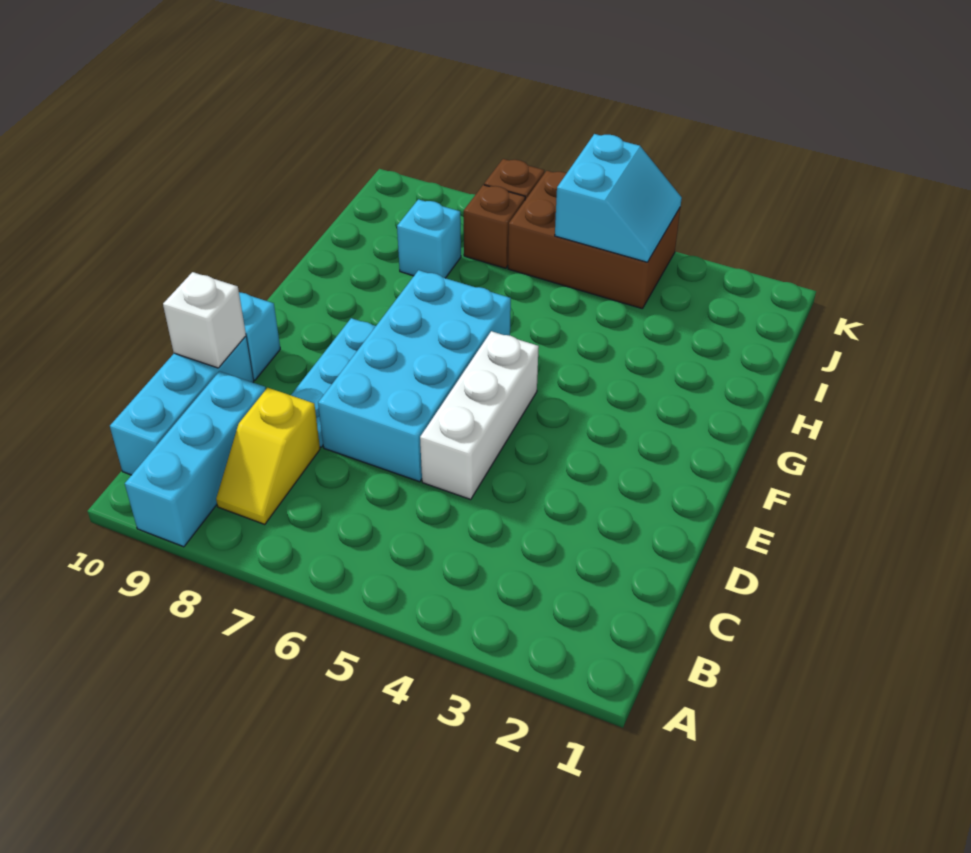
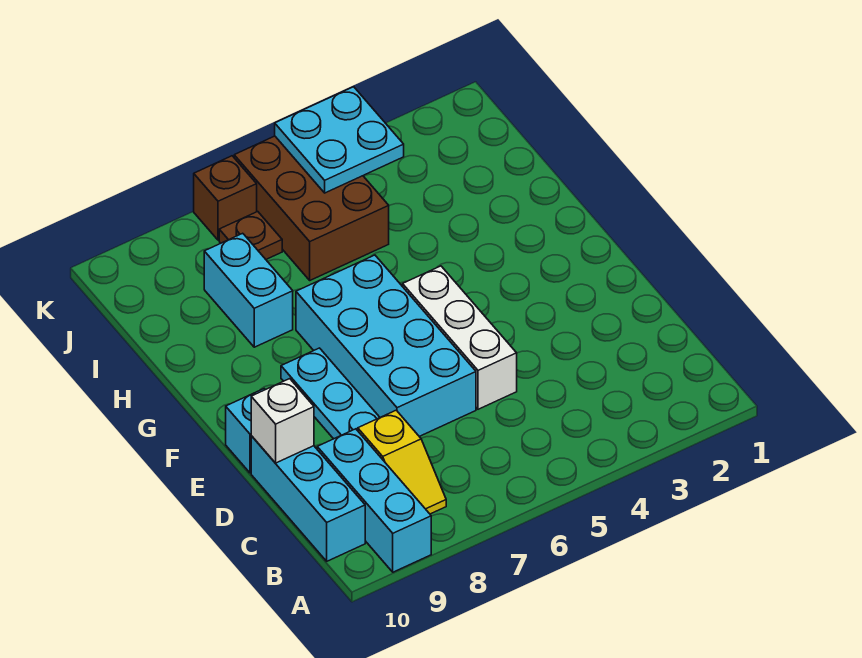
cyan 1x1 brick [397,199,461,278] -> cyan 1x2 brick [204,233,293,347]
brown 2x3 brick [508,171,680,309] -> brown 2x3 brick turned to [234,136,389,280]
cyan 2x2 slope [555,134,682,262] -> cyan 2x2 plate [275,87,404,193]
brown 1x1 brick [464,185,525,268] -> brown 1x1 plate [219,212,282,259]

